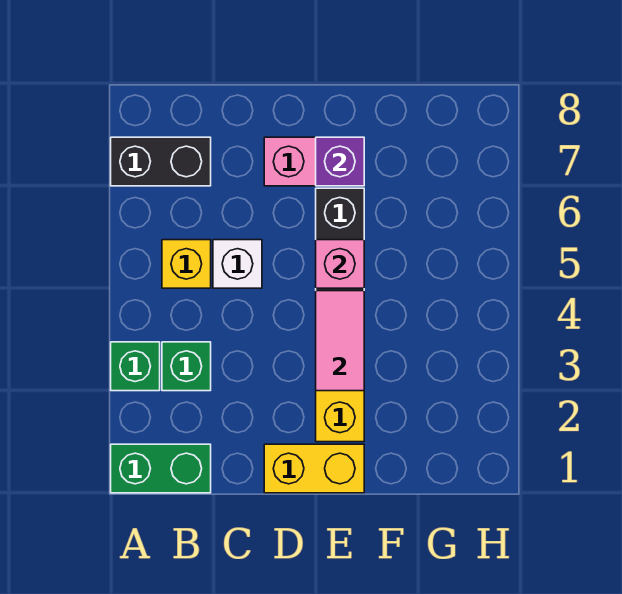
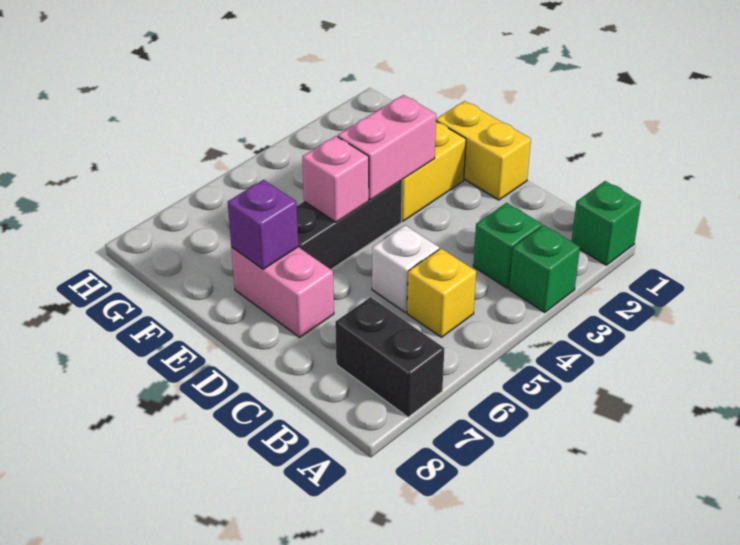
green 1x2 brick [111,444,211,493] -> green 1x1 brick [571,181,641,265]
pink 1x2 tile [316,291,364,391] -> pink 1x2 brick [338,95,436,200]

